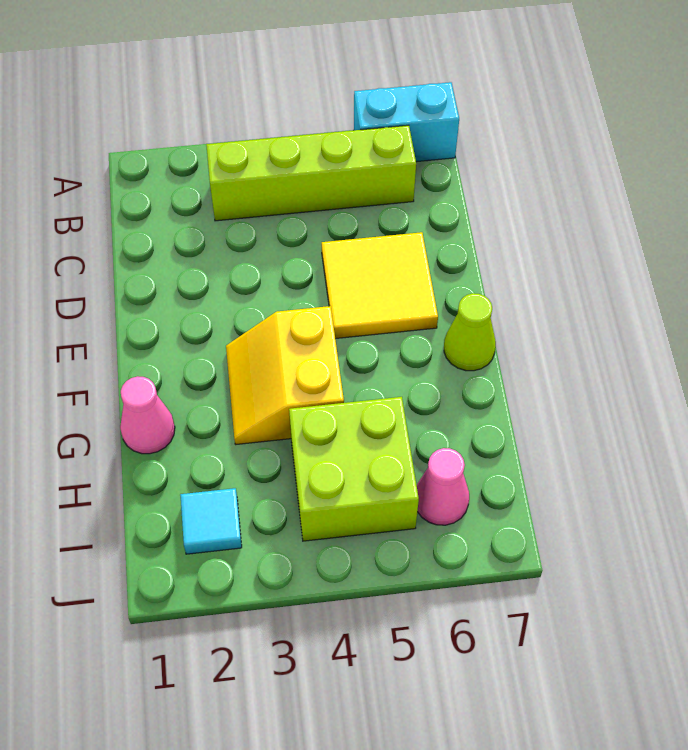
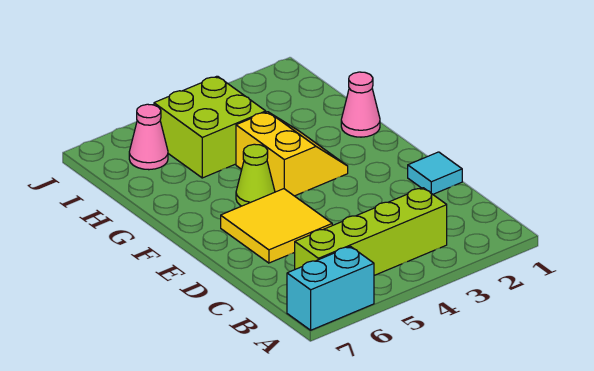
lime 1x1 cone [444,293,496,371] -> lime 1x1 cone moved to [236,144,275,206]
cyan 1x1 tile [180,488,242,554] -> cyan 1x1 tile moved to [408,152,462,194]

